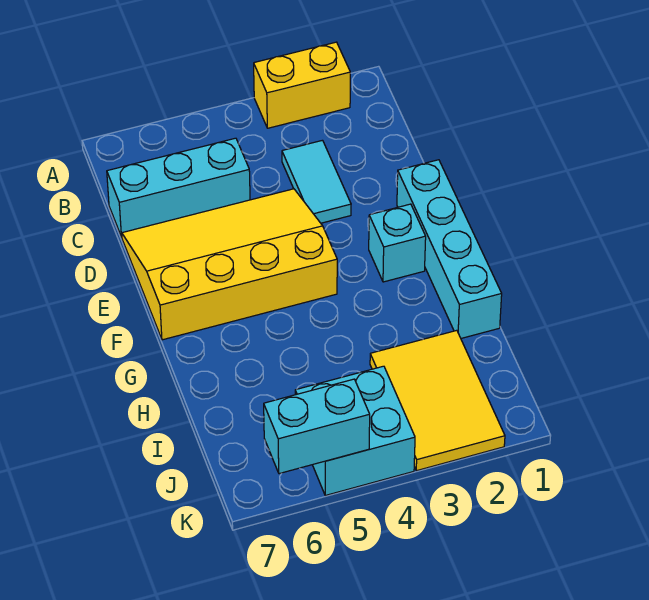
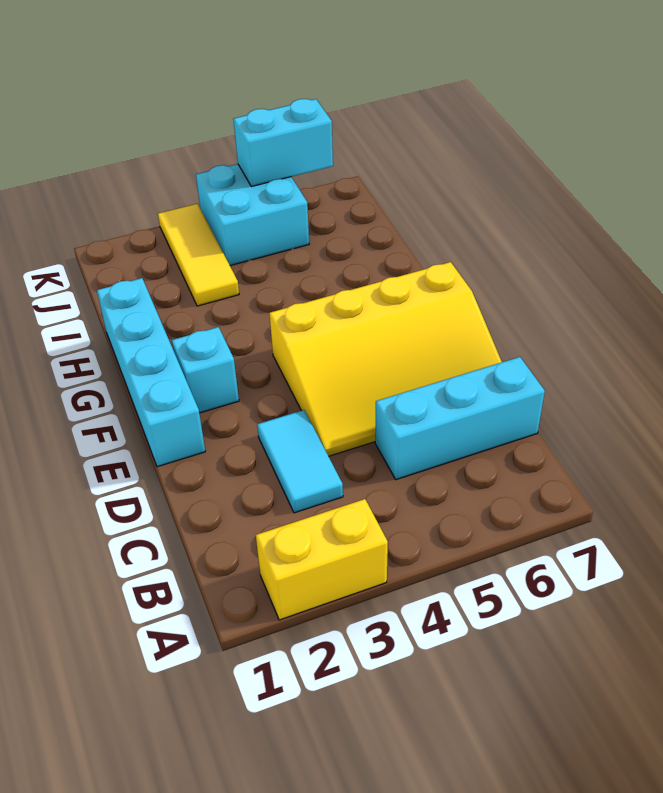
yellow 2x3 tile [370,330,505,471] -> yellow 1x3 tile [158,204,239,306]

